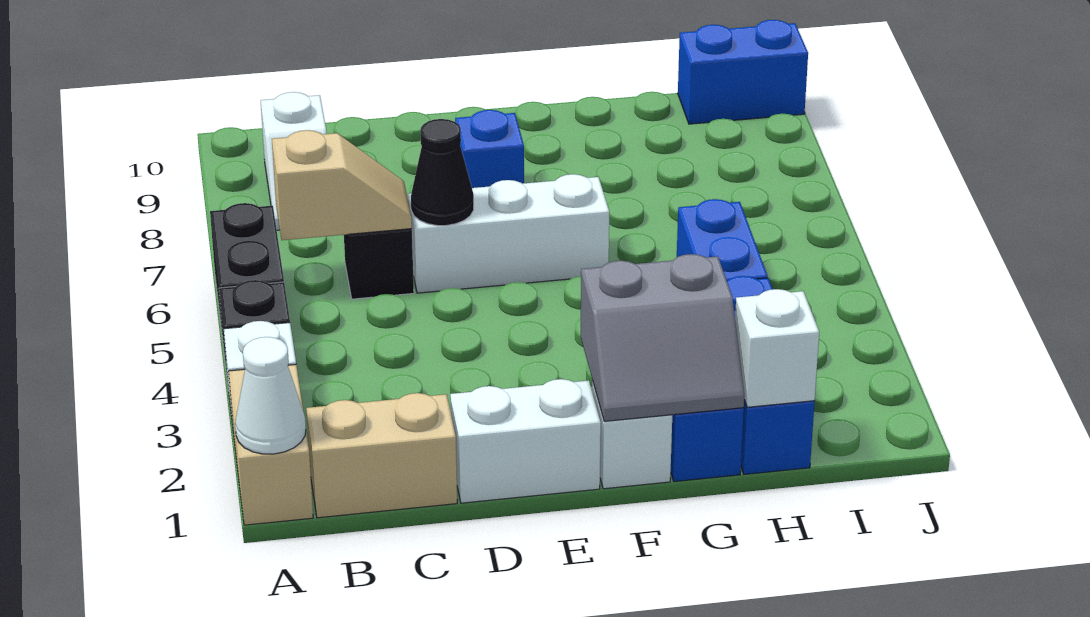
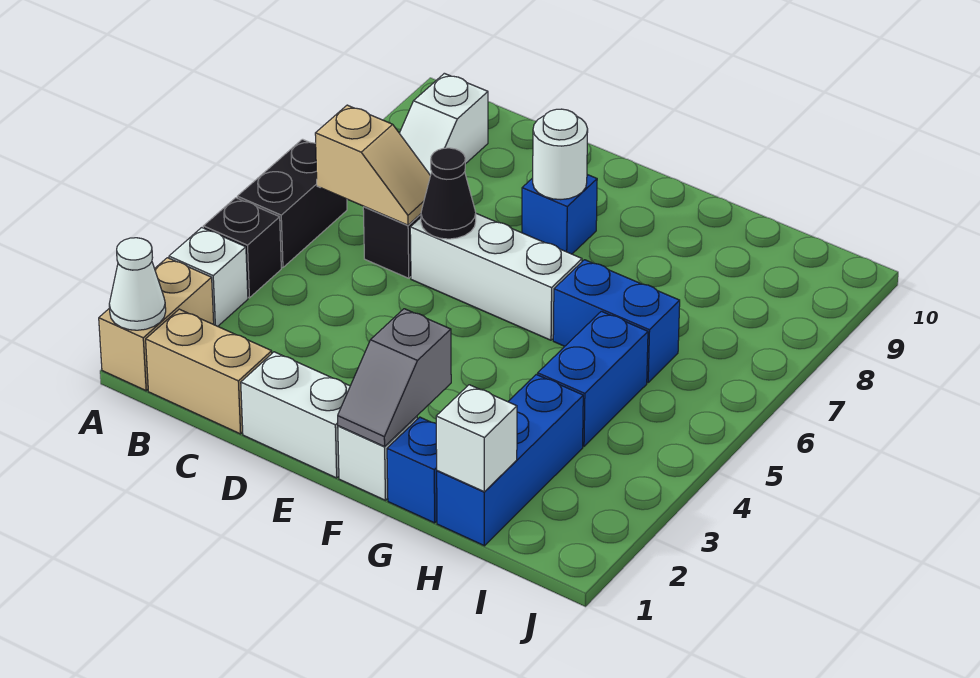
none -> white 1x1 round brick [533,109,588,200]
grey 2x2 slope [581,254,744,421] -> grey 1x2 slope [338,309,451,447]
blue 1x2 brick [678,20,808,124] -> blue 1x2 brick moved to [553,260,680,382]

